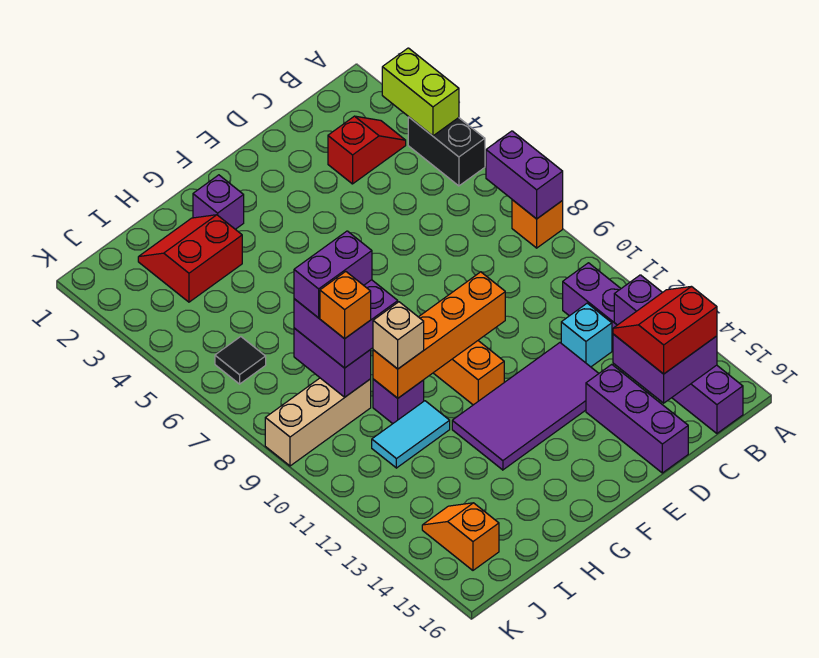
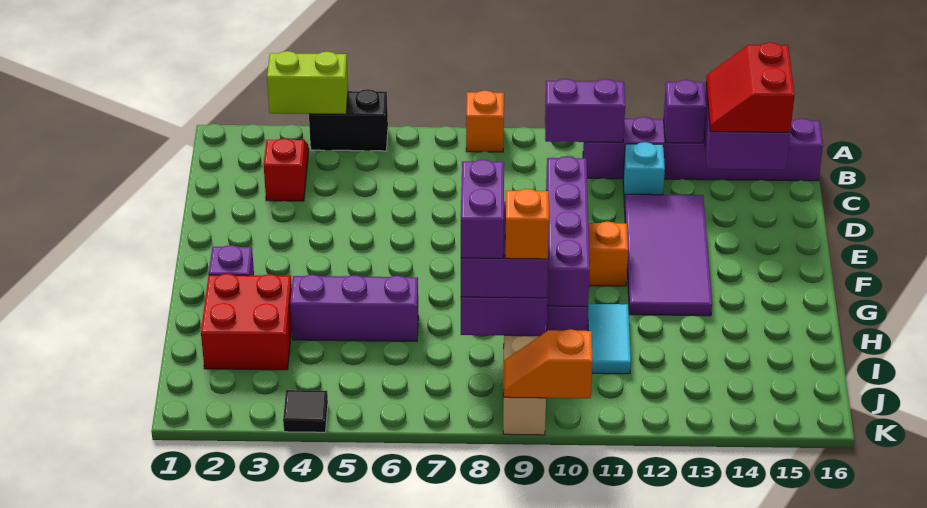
purple 1x2 brick [486,131,563,219] -> purple 1x2 brick moved to [545,79,625,142]
purple 1x3 brick [586,364,688,473] -> purple 1x3 brick moved to [290,275,418,341]
orange 1x4 brick [373,272,505,398] -> purple 1x4 brick [546,156,590,307]
red 2x2 slope [138,215,242,302] -> red 2x2 brick [201,274,292,370]
tan 1x1 brick [373,302,424,369] -> none
black 1x1 tile [215,337,266,384] -> black 1x1 tile moved to [283,390,328,432]
orange 1x2 slope [422,503,499,570] -> orange 1x2 slope moved to [504,329,593,398]

